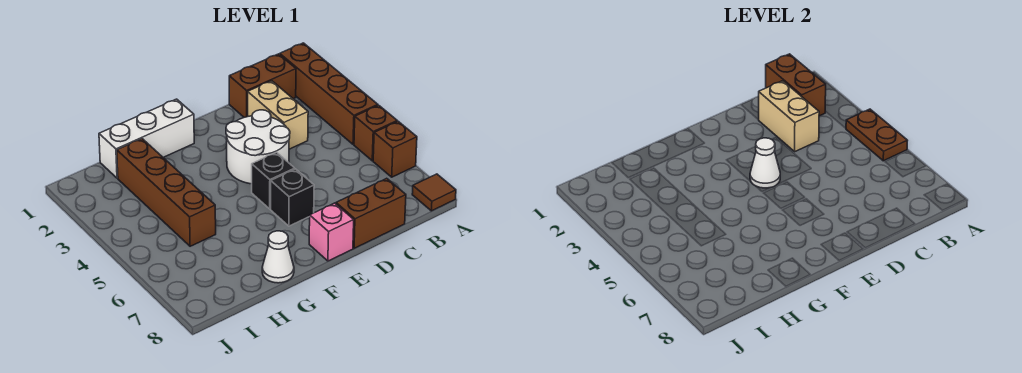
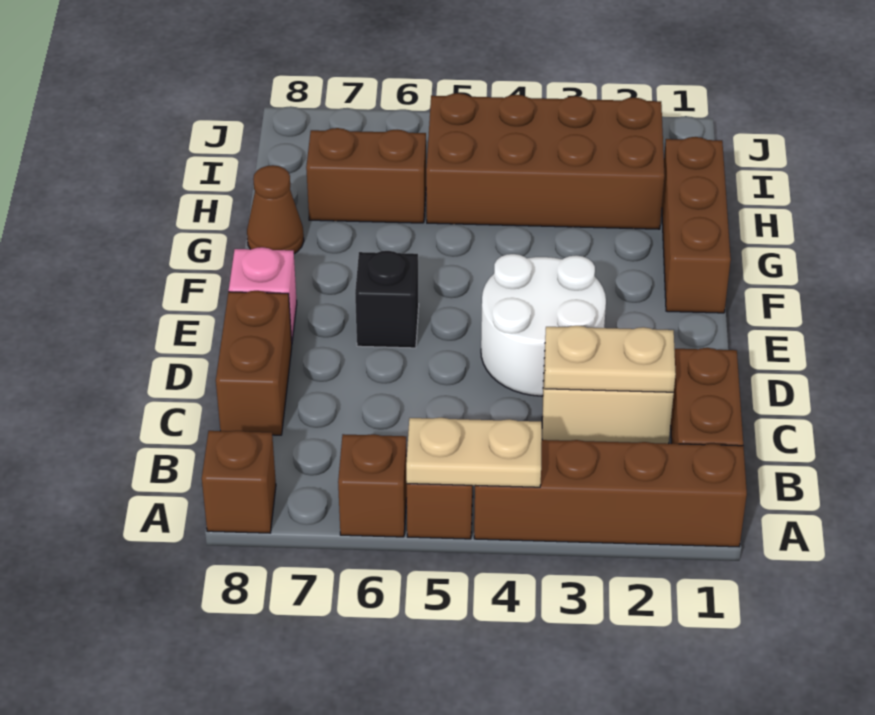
brown 1x2 plate [846,109,908,161] -> tan 1x2 plate [406,418,542,487]
brown 1x1 tile [412,174,456,211] -> brown 1x1 brick [202,431,276,533]
brown 1x2 brick [766,54,826,116] -> brown 1x2 brick moved to [306,128,426,223]
tan 1x2 brick [759,81,819,151] -> tan 1x2 plate [545,326,676,392]
white 1x1 cone [750,138,780,188] -> none
black 1x1 brick [252,152,295,209] -> none
white 1x3 brick [99,99,194,178] -> brown 1x3 brick [662,137,731,313]
white 1x1 cone [262,231,294,283] -> brown 1x1 cone [247,165,304,254]
brown 1x4 brick [117,139,216,246] -> brown 2x4 brick [426,93,665,229]

